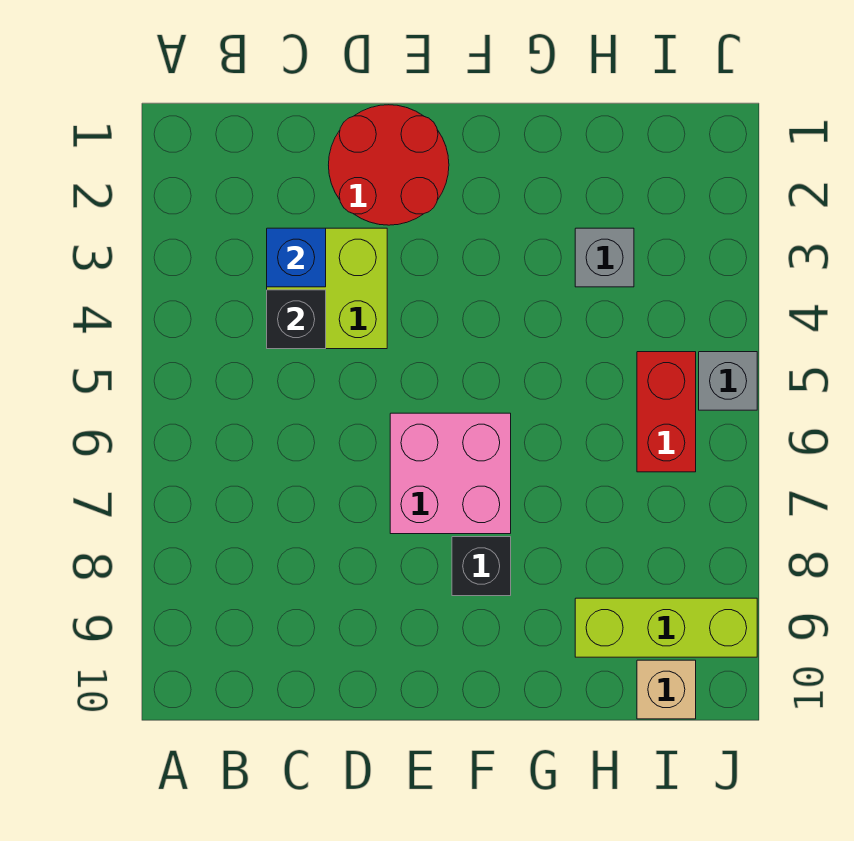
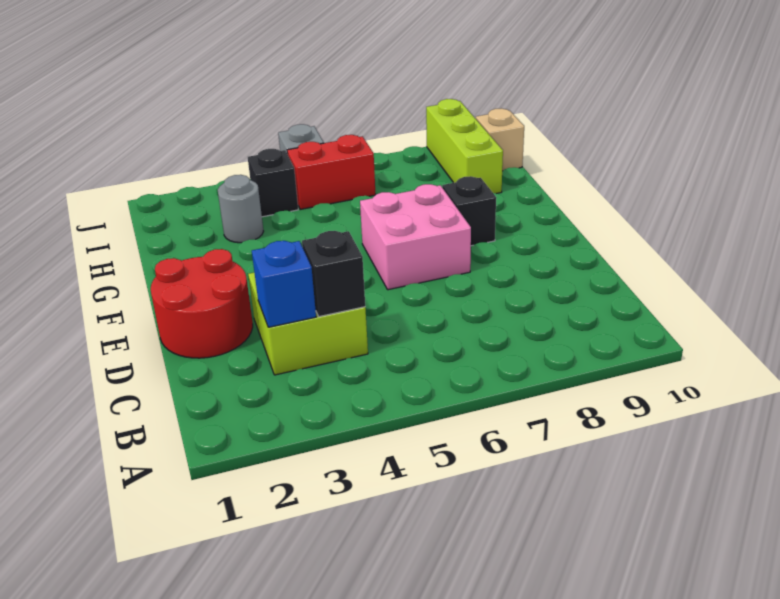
grey 1x1 brick [575,228,634,287] -> grey 1x1 round brick [218,175,264,243]
none -> black 1x1 brick [248,149,298,217]

